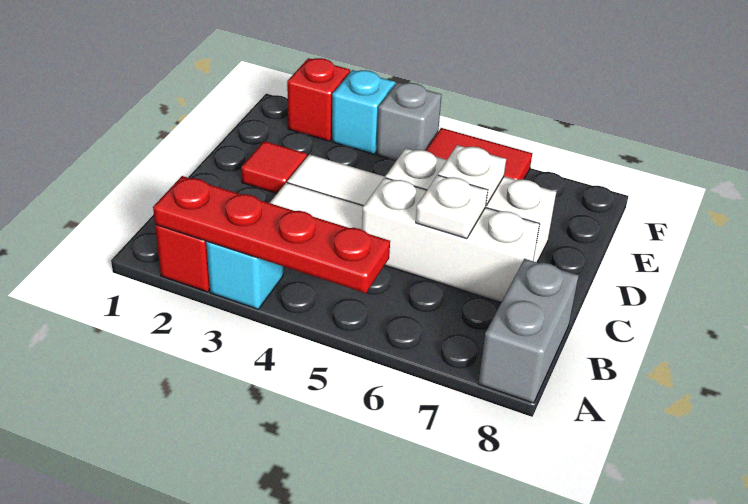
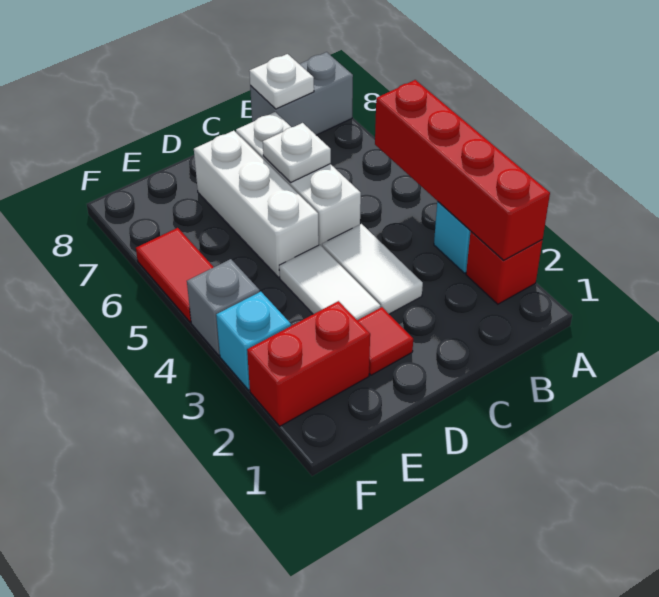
red 1x4 plate [153,176,390,293] -> red 1x4 brick [375,80,550,260]
white 1x1 plate [438,145,506,205] -> white 1x1 plate moved to [249,54,314,109]
red 1x1 brick [287,58,350,141] -> red 1x2 brick [247,301,370,426]

